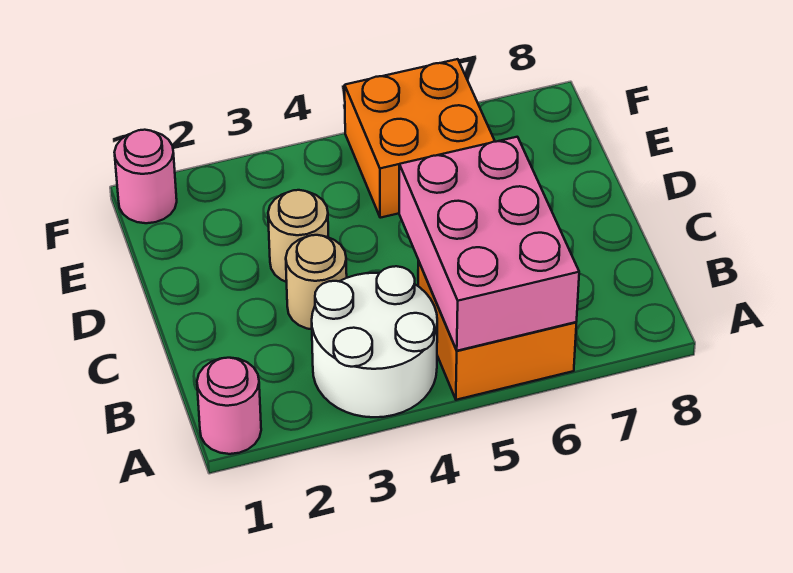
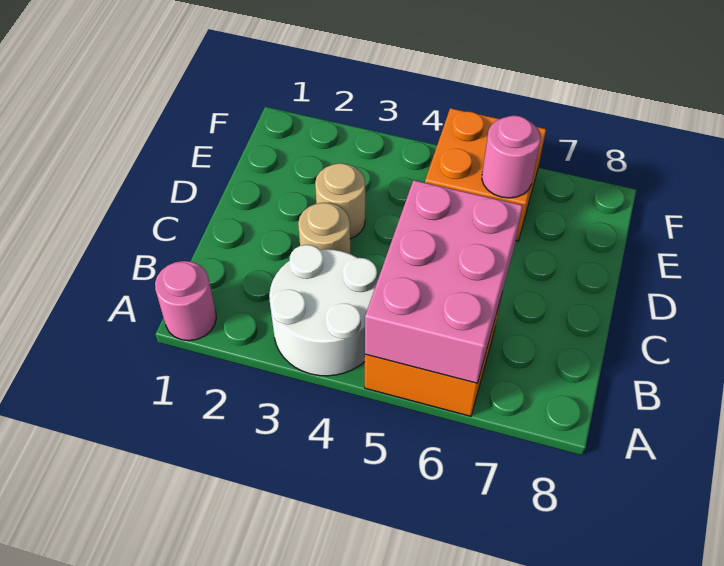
pink 1x1 round brick [114,130,177,223] -> pink 1x1 round brick moved to [482,116,541,198]

